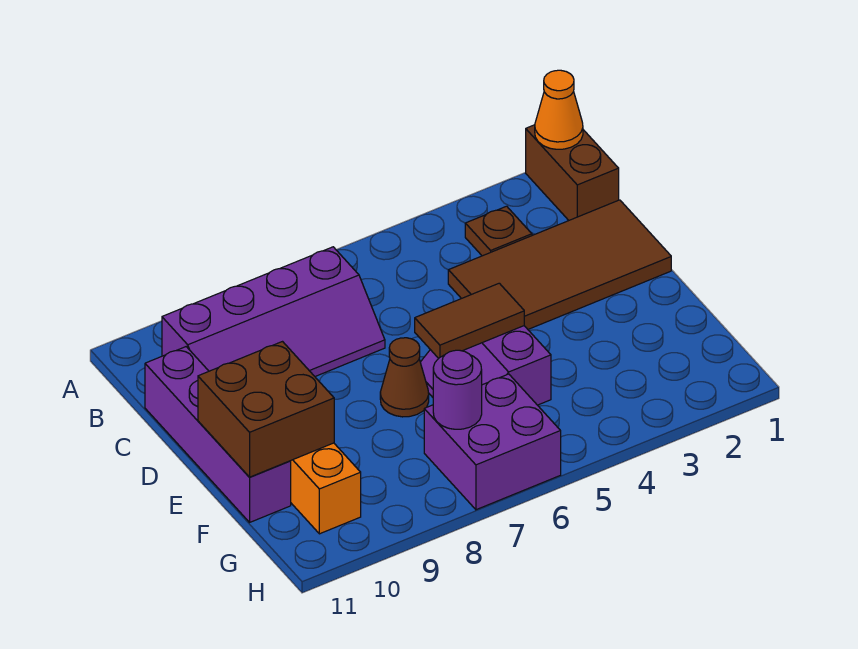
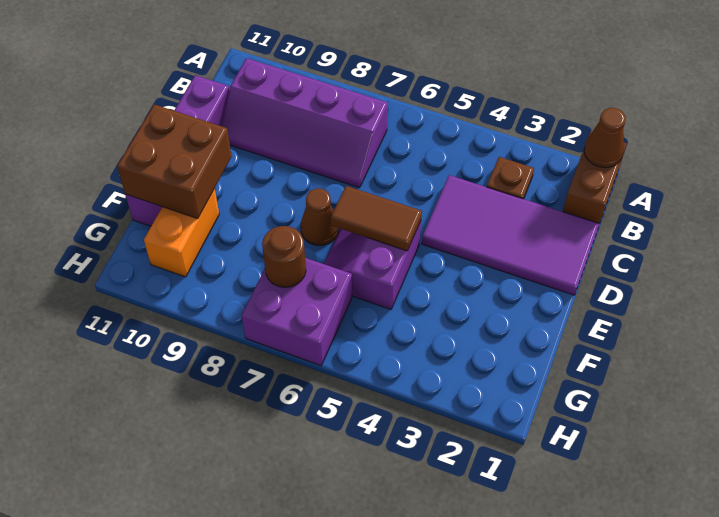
orange 1x1 cone [535,70,583,149] -> brown 1x1 cone [584,108,626,168]
brown 2x4 tile [448,200,671,329] -> purple 2x4 tile [422,175,600,295]
purple 1x1 round brick [433,350,482,429] -> brown 1x1 round brick [262,226,306,287]

